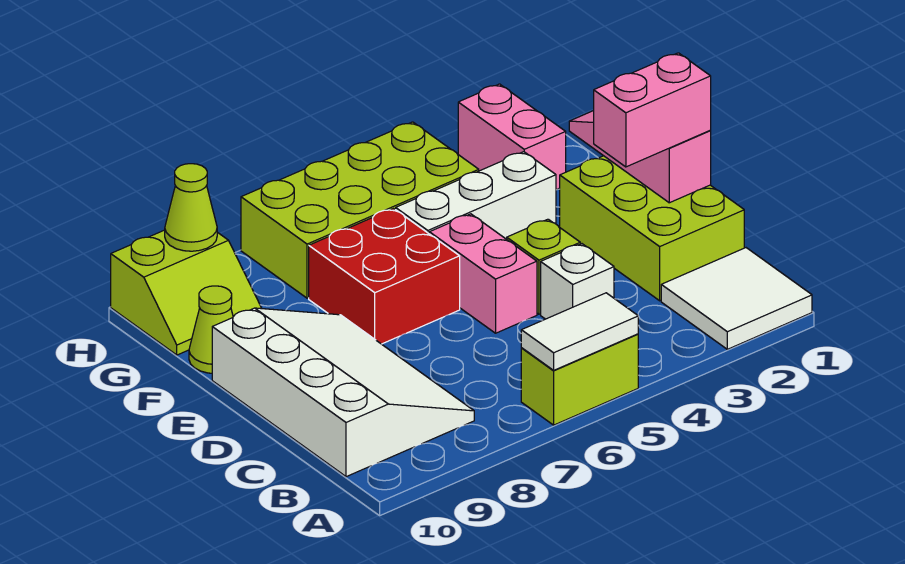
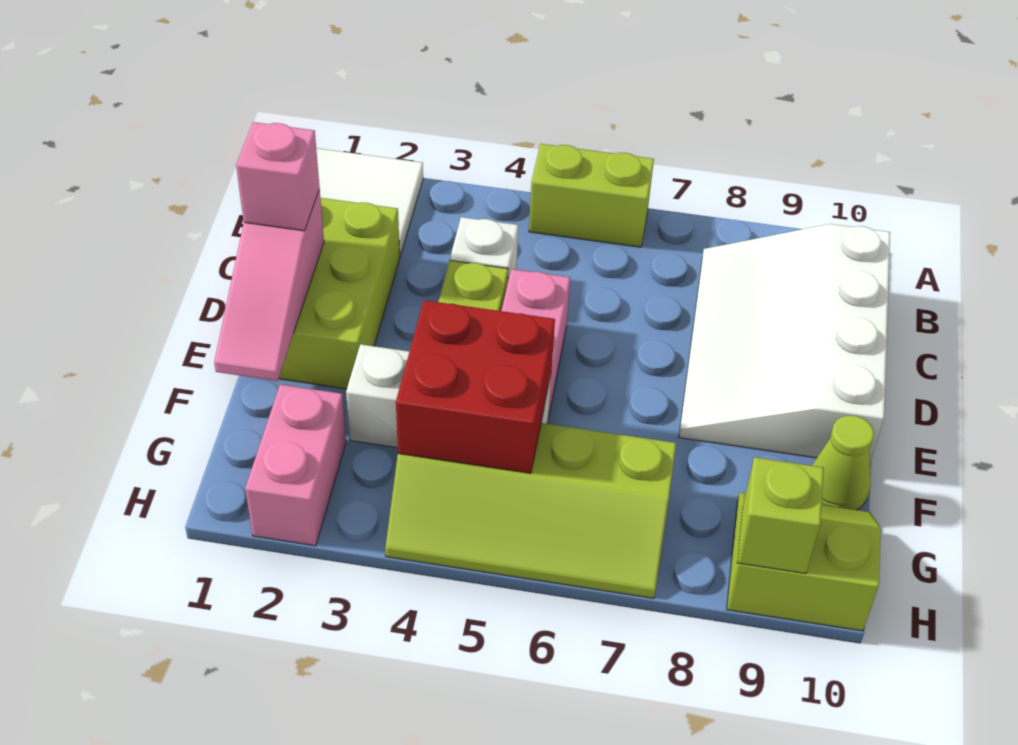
white 1x2 tile [521,293,638,370] -> none
pink 1x2 brick [594,53,711,167] -> pink 1x1 brick [236,122,320,231]
red 2x2 brick [309,209,460,344] -> red 2x2 brick moved to [396,300,555,473]
lime 2x4 brick [241,122,479,298] -> lime 2x4 slope [385,423,676,598]
lime 1x1 cone [165,164,217,251] -> lime 1x1 brick [737,457,824,574]

